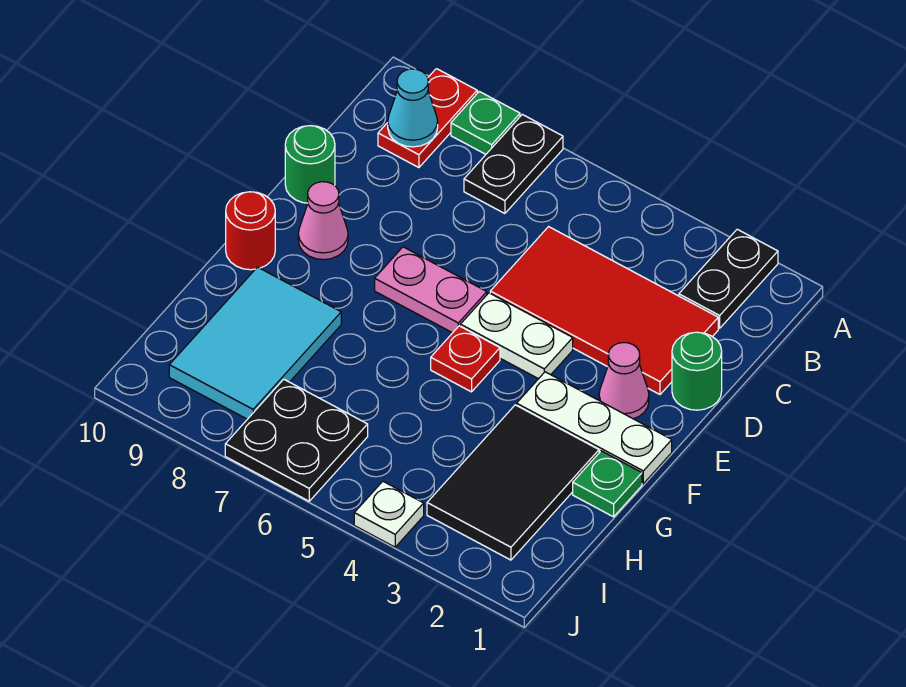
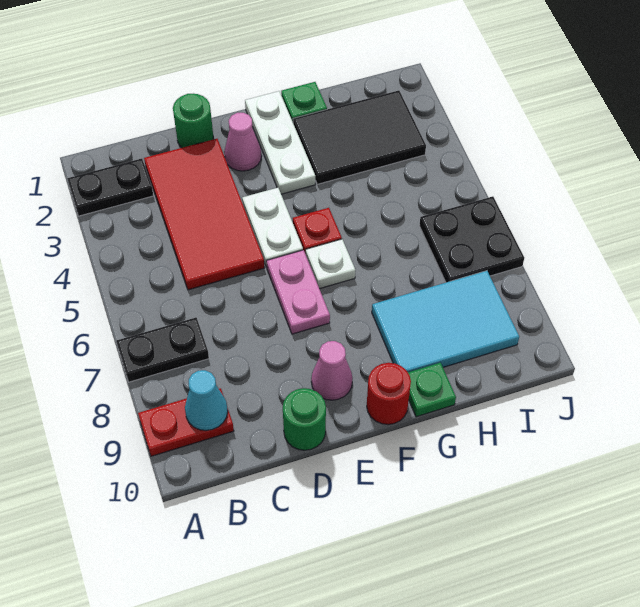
green 1x1 plate [451,91,520,154] -> green 1x1 plate moved to [408,363,456,417]
white 1x1 plate [354,481,424,547] -> white 1x1 plate moved to [306,239,355,289]

